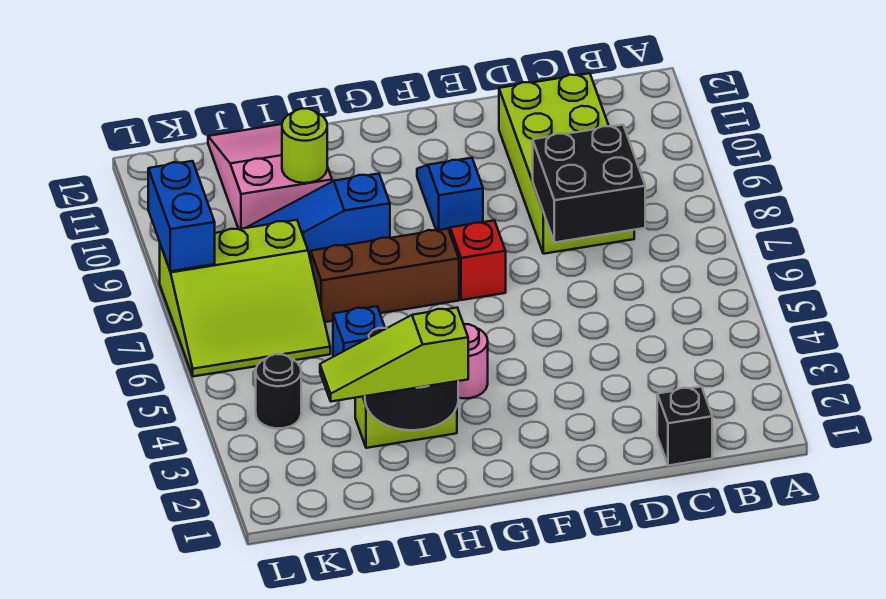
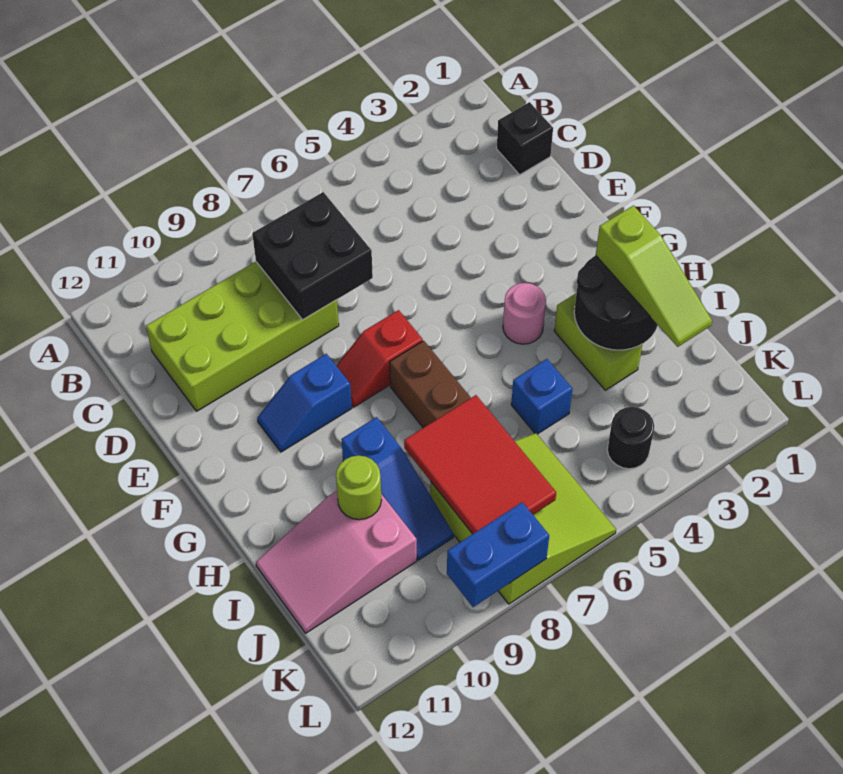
none -> red 2x3 tile [404,395,556,534]

